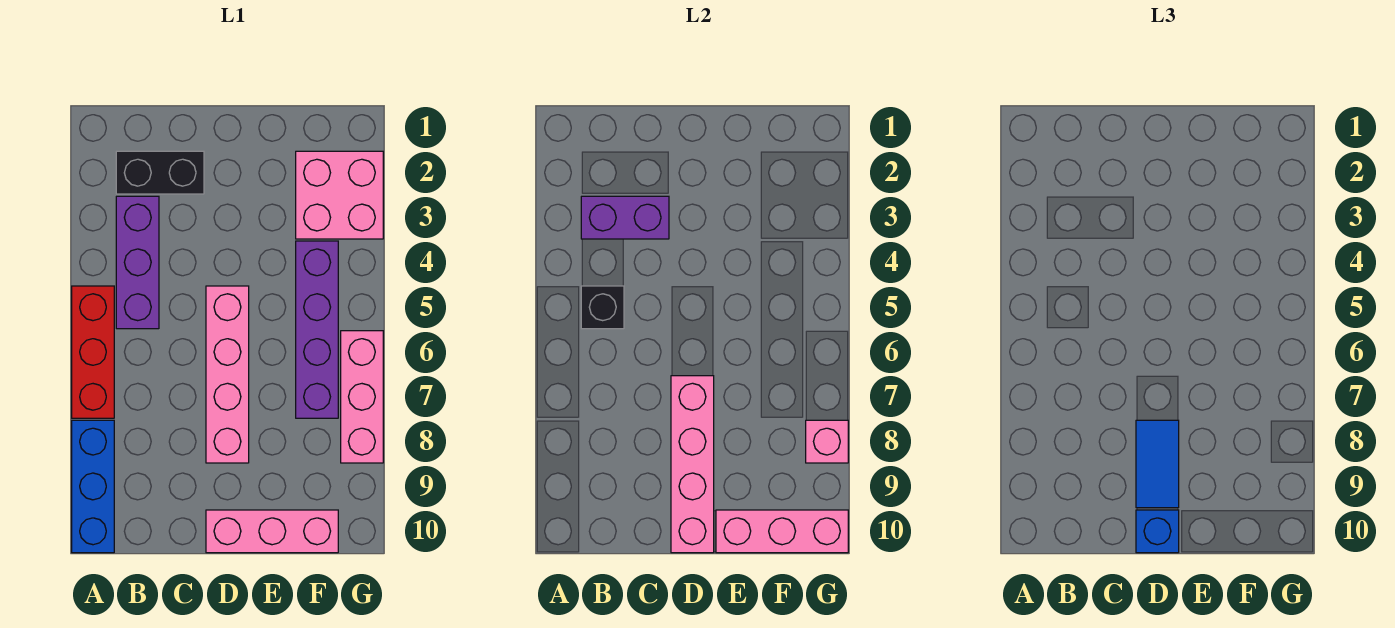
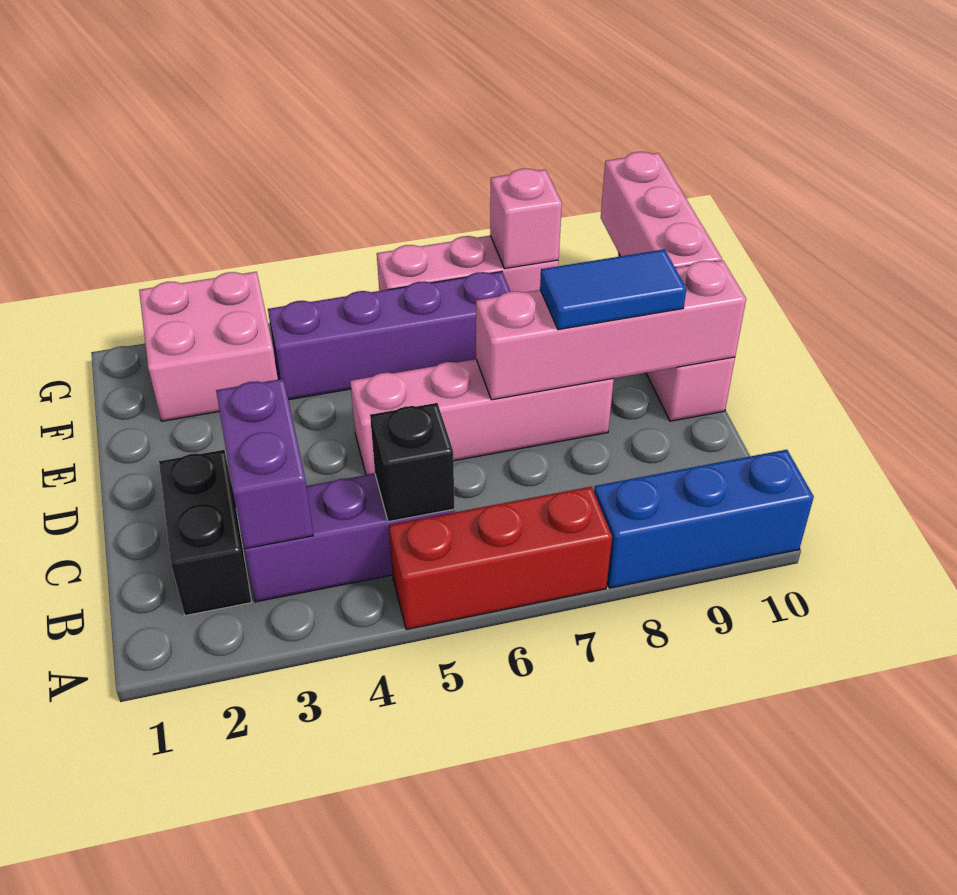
blue 1x1 brick [1136,510,1179,553] -> none

